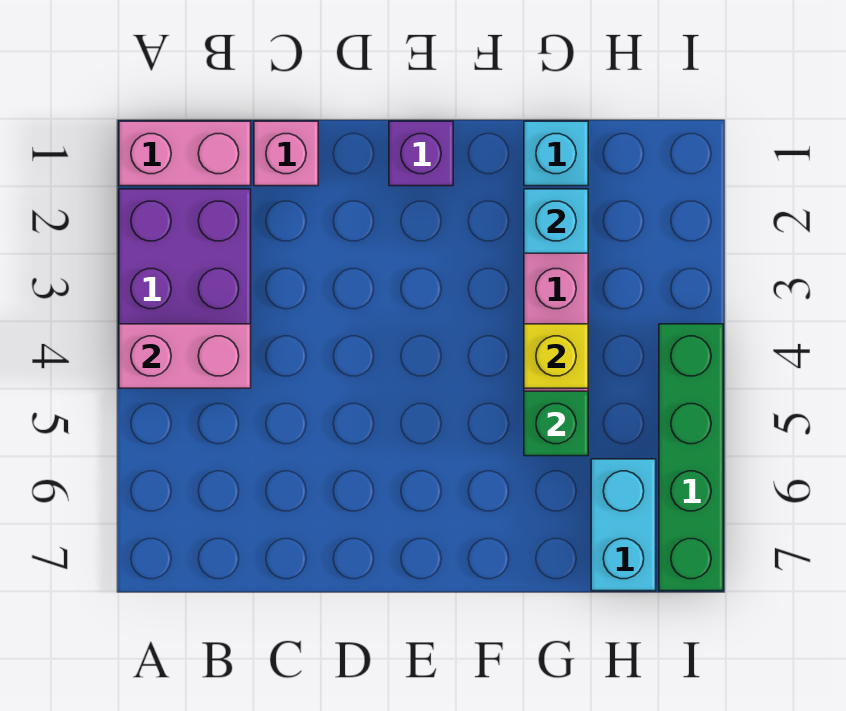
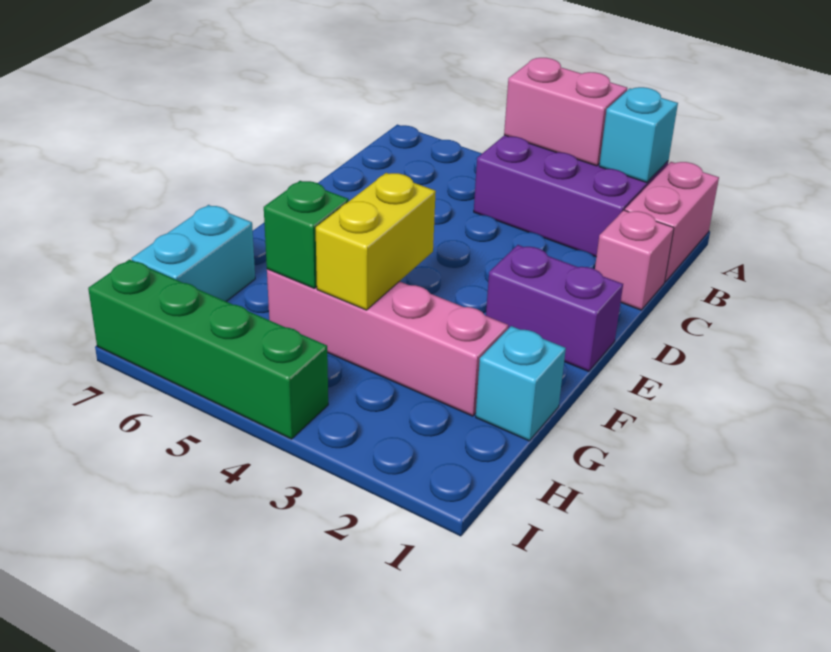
pink 1x2 brick [119,324,251,388] -> pink 1x2 brick turned to [504,58,627,166]
purple 1x1 brick [389,121,453,186] -> purple 1x2 brick [486,245,623,371]
cyan 1x1 brick [524,189,588,253] -> cyan 1x1 brick moved to [599,87,678,183]
yellow 1x1 brick [524,324,588,388] -> yellow 1x2 brick [316,173,436,310]
cyan 1x2 brick [591,459,656,591] -> cyan 1x2 brick turned to [131,205,255,301]

